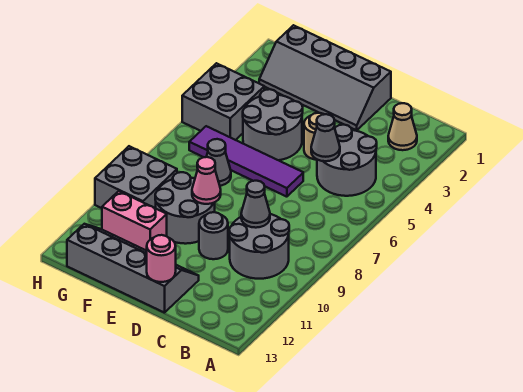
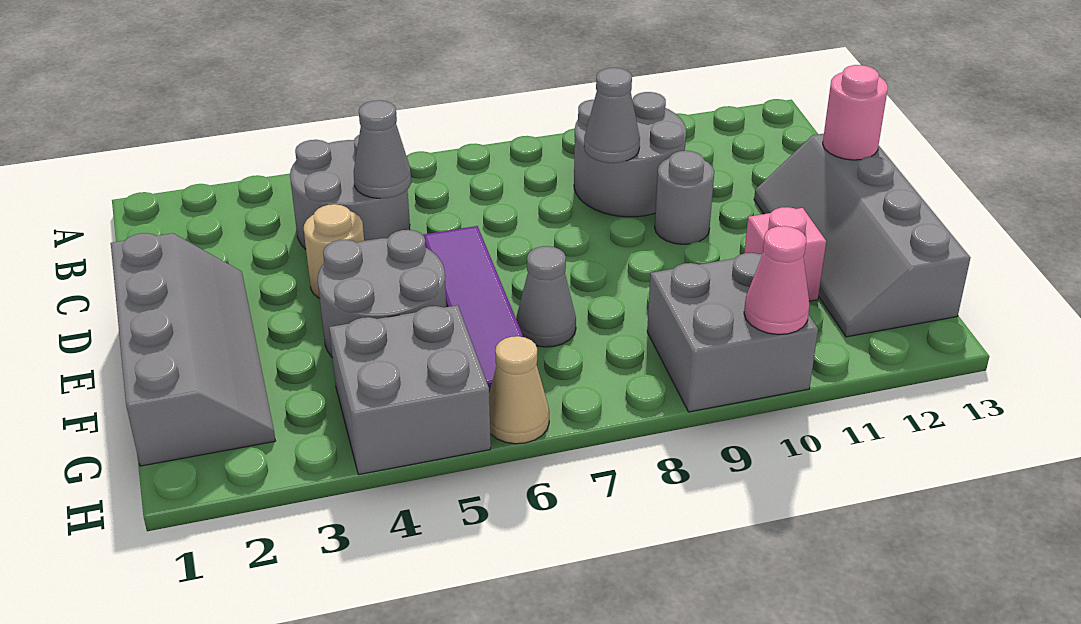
tan 1x1 cone [388,103,417,150] -> tan 1x1 cone moved to [489,336,549,444]
grey 2x2 round brick [155,172,215,244] -> none
pink 1x1 cone [192,157,221,204] -> pink 1x1 cone moved to [744,226,810,334]
pink 1x2 brick [102,191,167,251] -> pink 1x1 brick [744,207,826,301]

